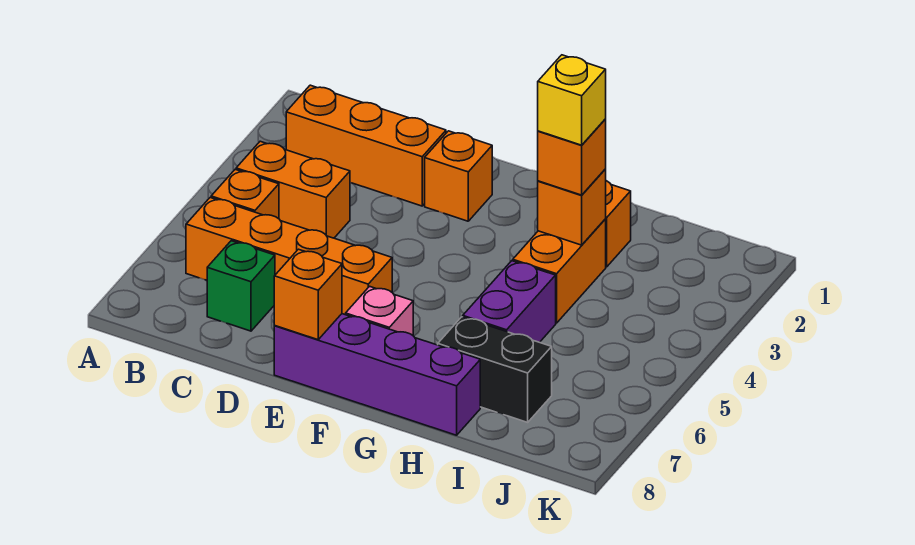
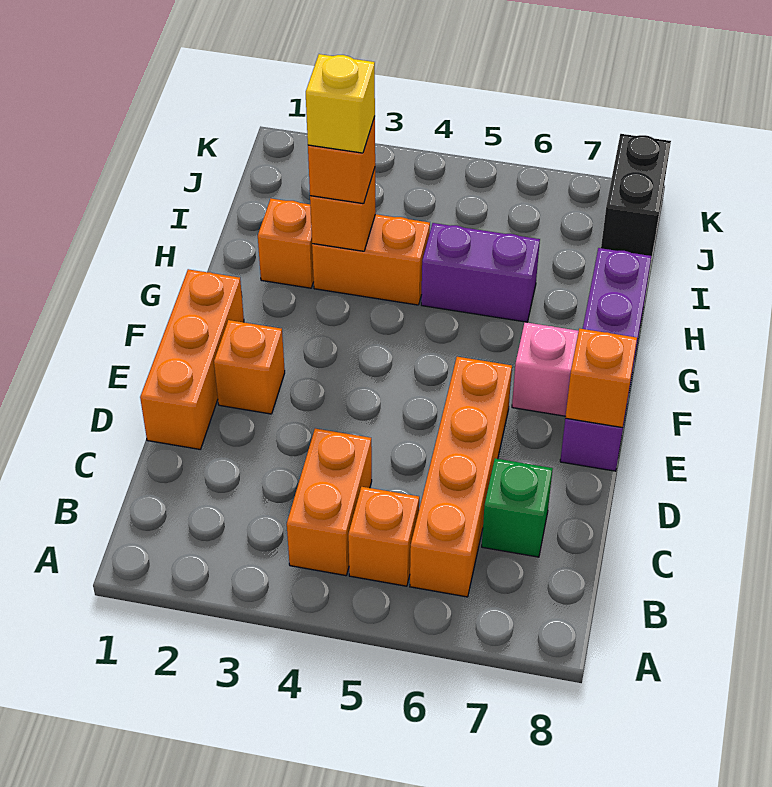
orange 1x3 brick [286,85,446,206] -> orange 1x3 brick moved to [140,269,244,449]
black 1x2 brick [438,317,552,422] -> black 1x2 brick moved to [601,134,671,259]

